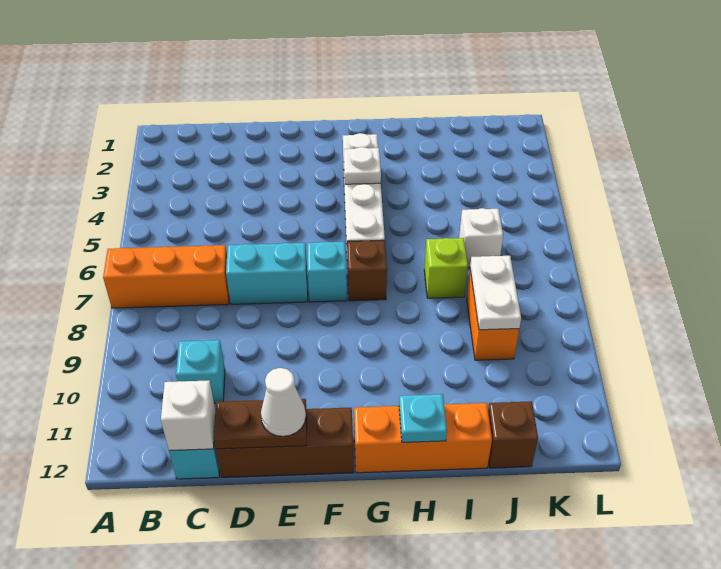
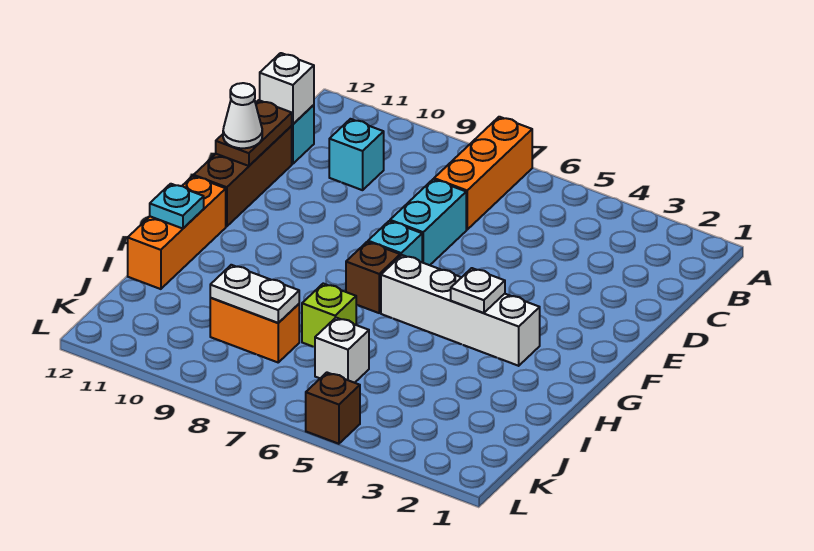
brown 1x1 brick [488,401,538,468] -> brown 1x1 brick moved to [306,373,360,444]

